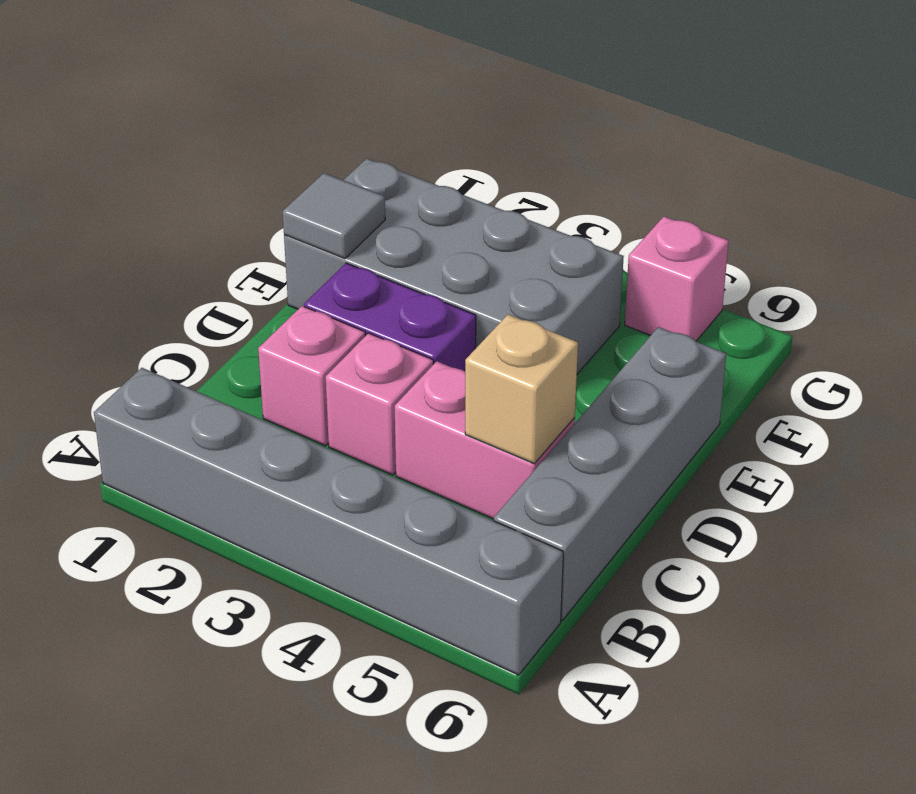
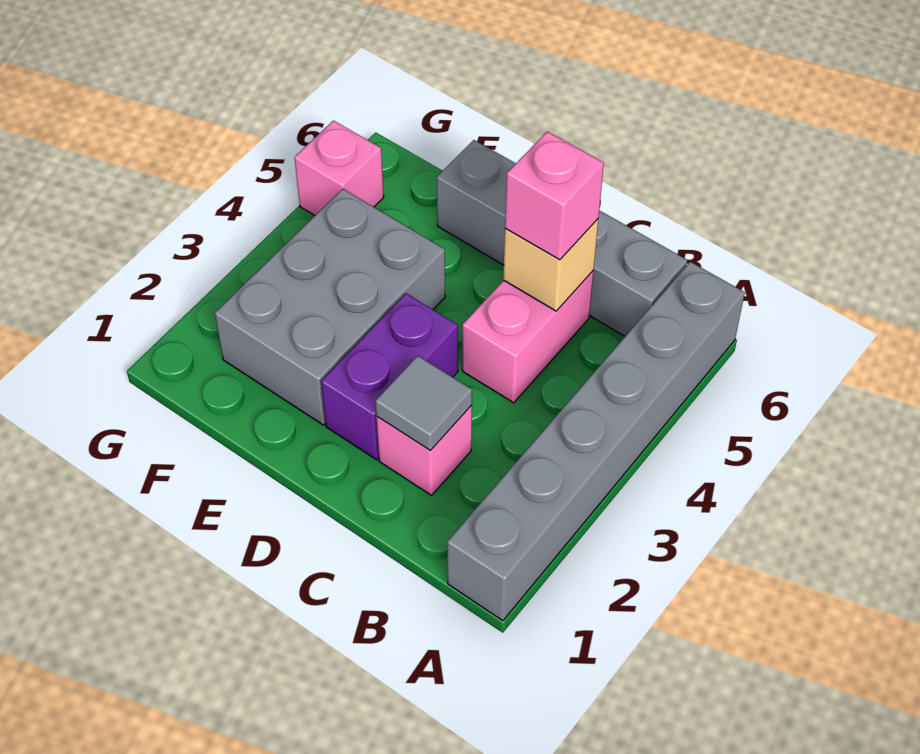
pink 1x1 brick [326,333,433,475] -> pink 1x1 brick moved to [505,131,604,260]
grey 2x4 brick [284,158,624,374] -> grey 2x3 brick [215,189,445,425]
grey 1x1 tile [283,173,385,259] -> grey 1x1 tile moved to [375,356,472,450]

